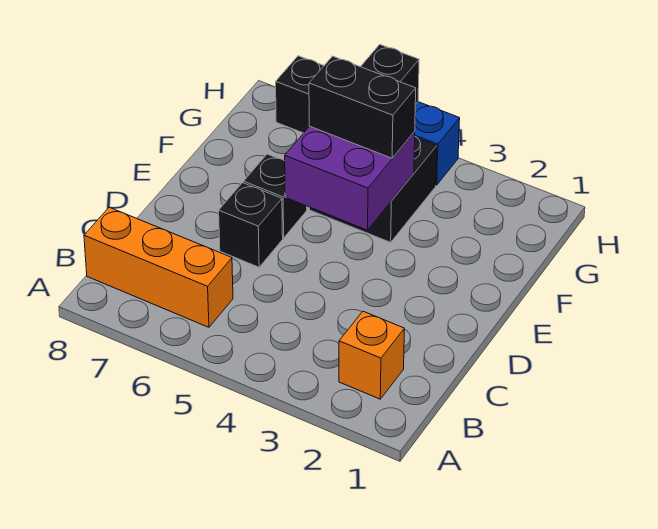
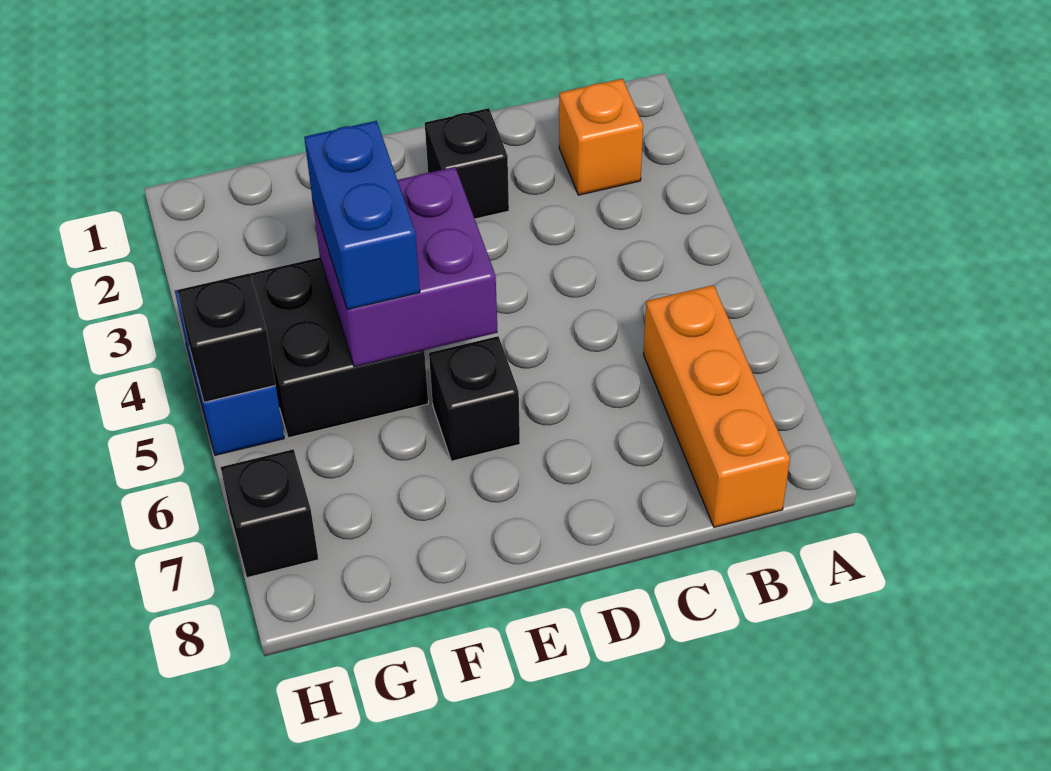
black 1x1 brick [219,183,283,267] -> black 1x1 brick moved to [425,108,509,219]
black 1x2 brick [309,56,416,158] -> blue 1x2 brick [304,121,420,310]

